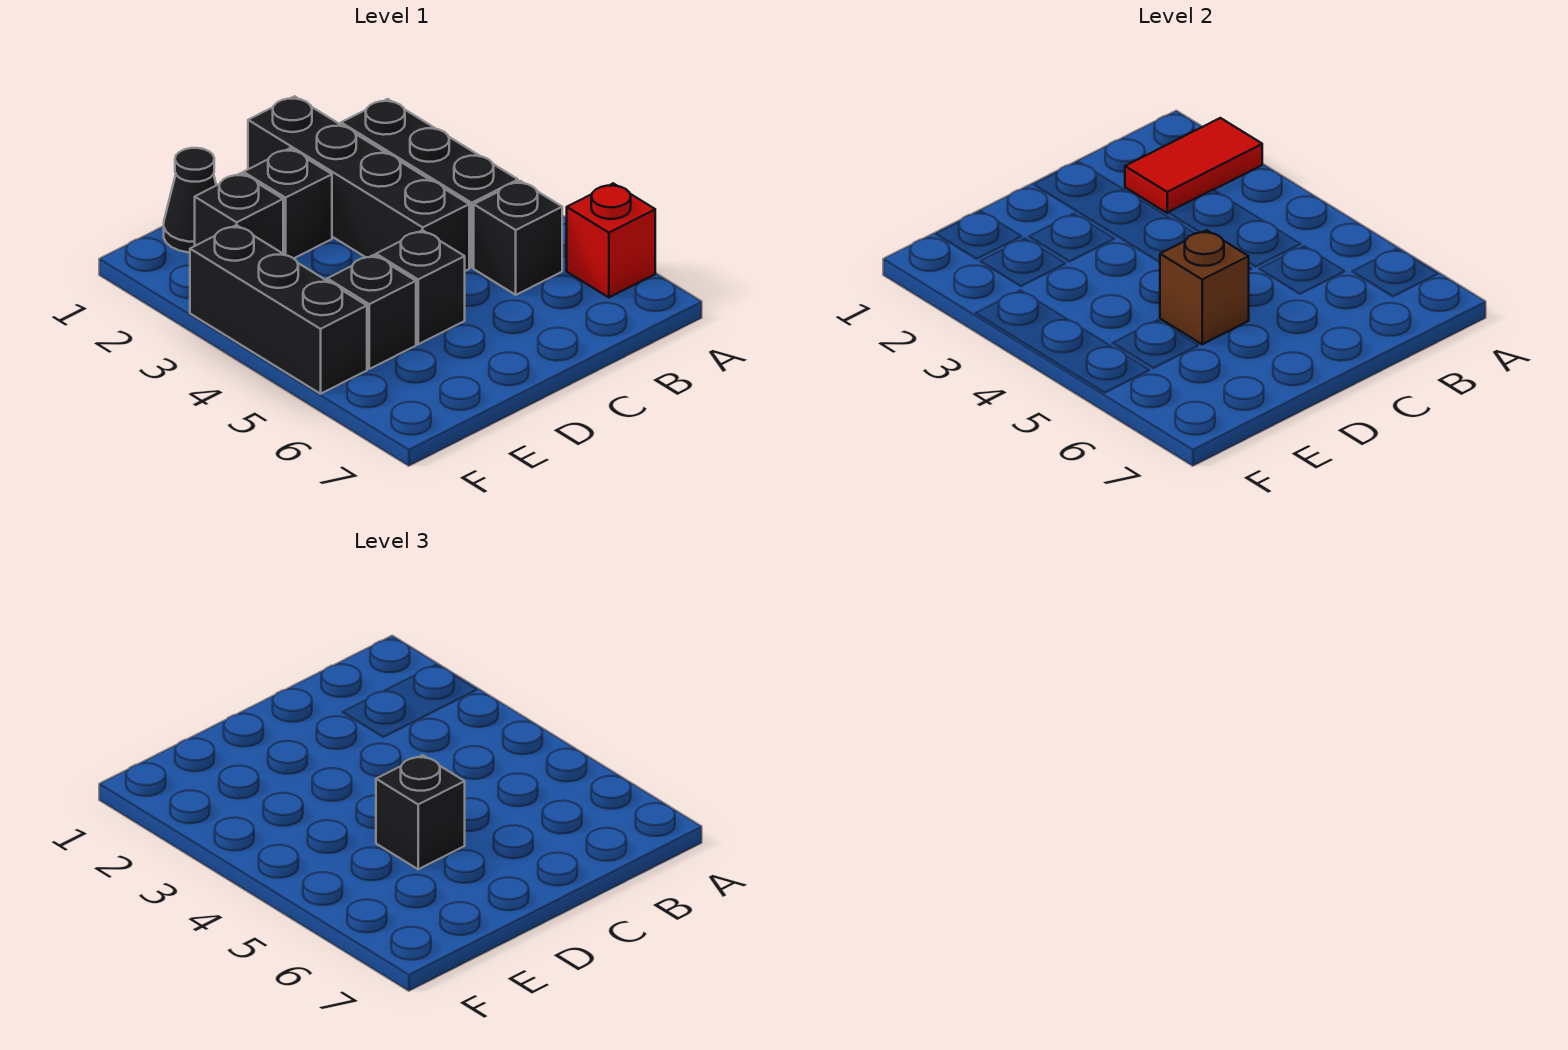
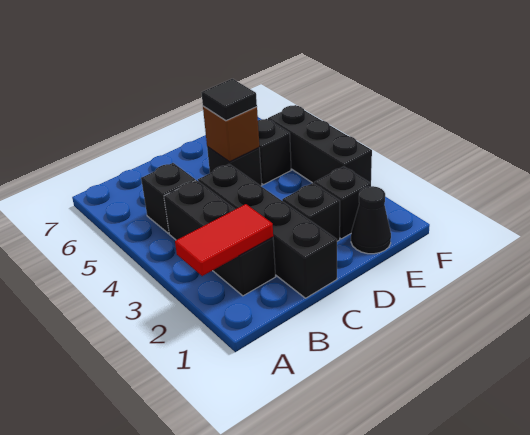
red 1x1 brick [567,183,655,297] -> none
black 1x1 brick [376,755,465,869] -> black 1x1 tile [201,79,257,121]

